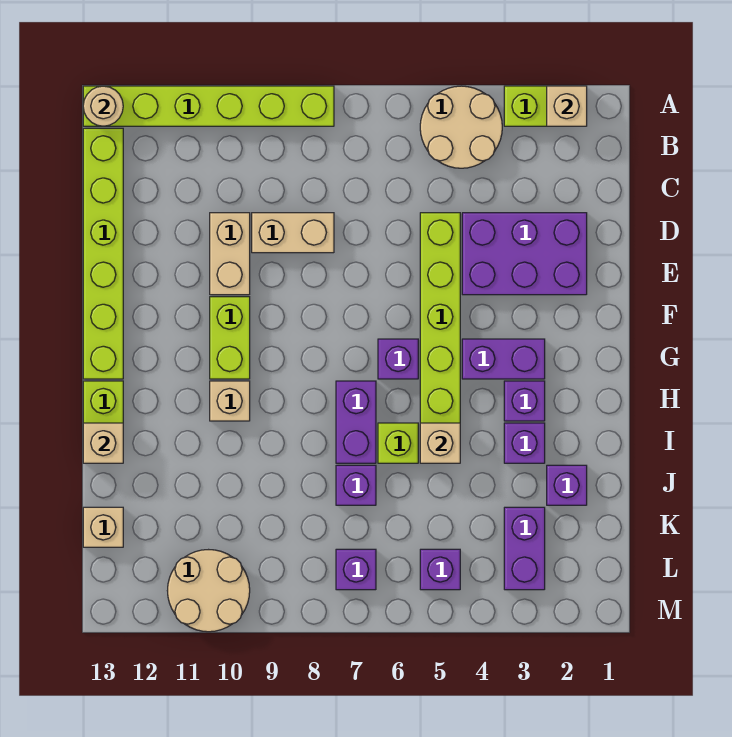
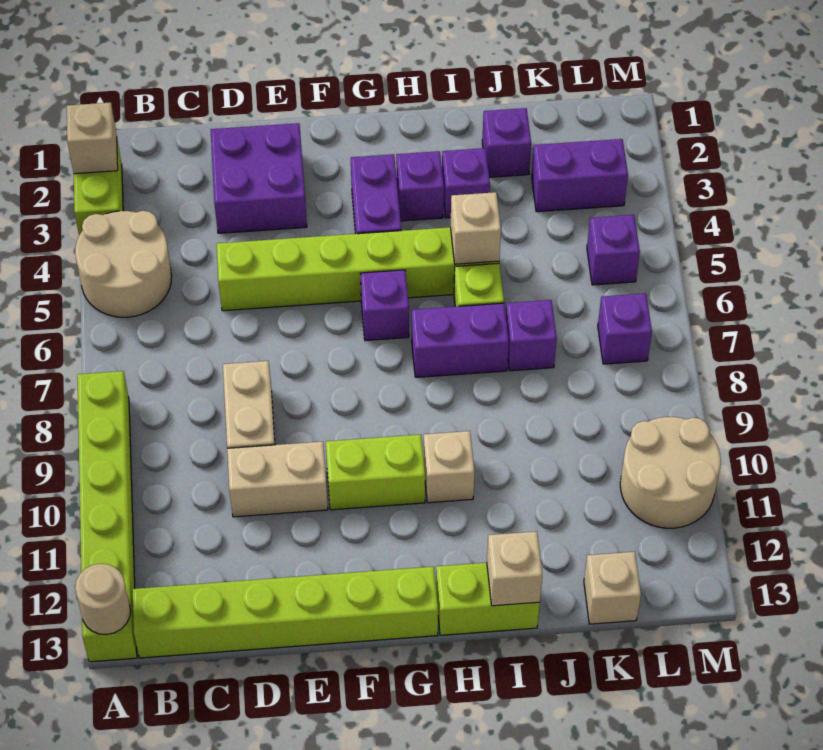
purple 2x3 brick [462,213,587,295] -> purple 2x2 brick [210,123,307,233]

